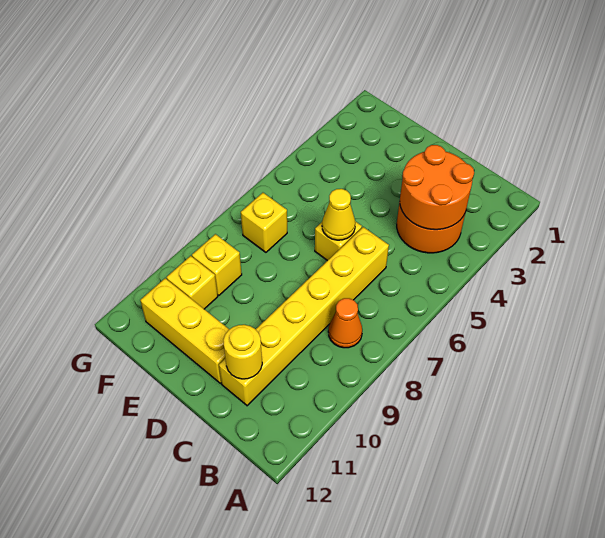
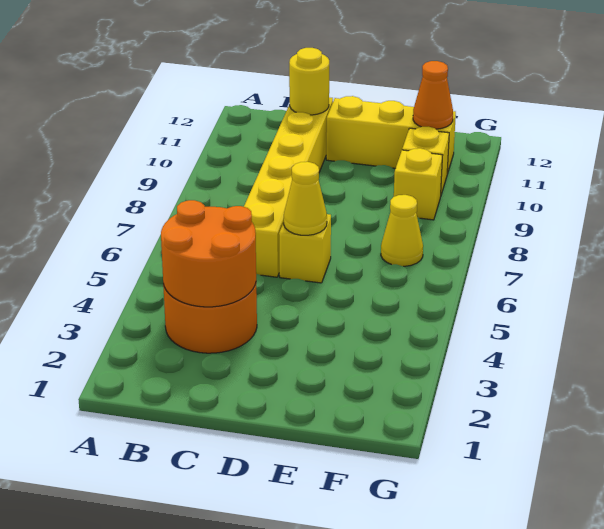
orange 1x1 cone [328,298,362,348] -> orange 1x1 cone moved to [413,61,453,129]
yellow 1x1 brick [241,193,287,252] -> yellow 1x1 cone [381,195,423,266]

